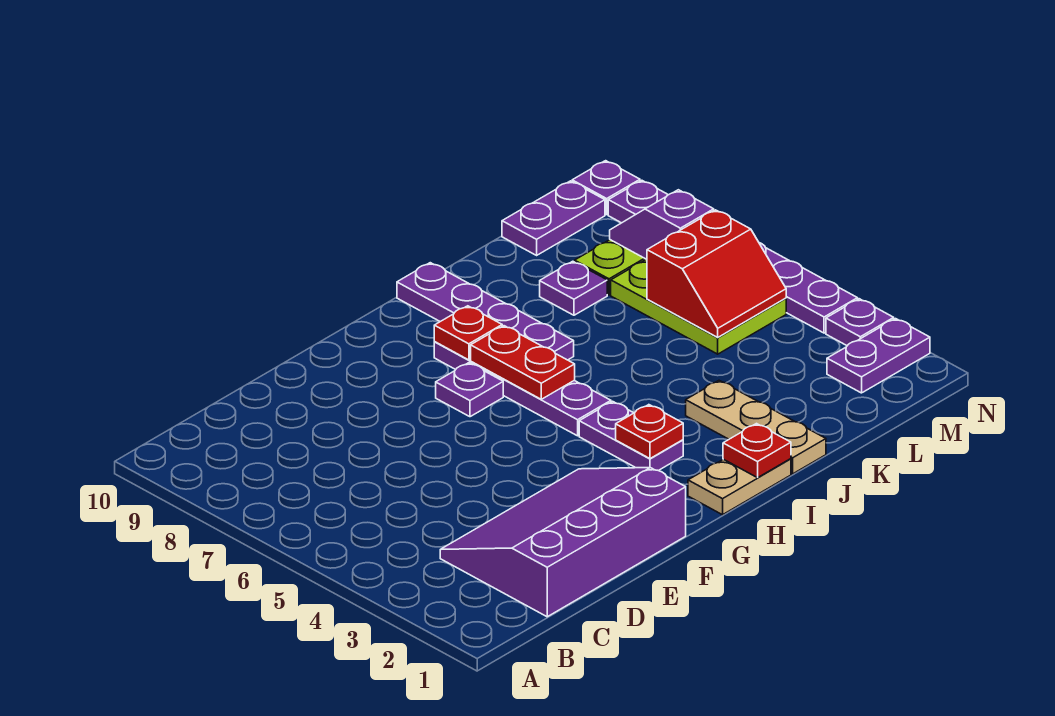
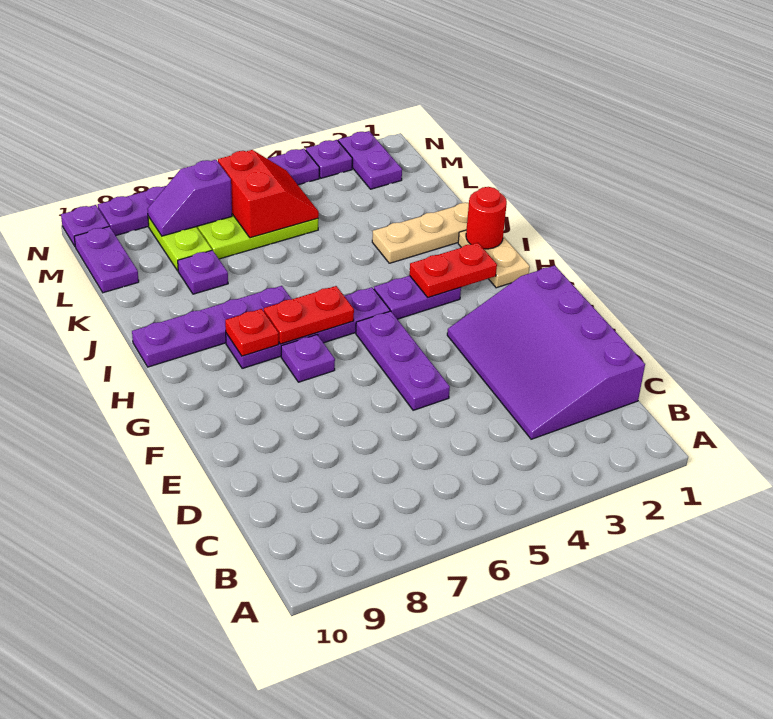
none -> purple 1x3 plate [356,311,450,410]
red 1x1 plate [616,405,683,459] -> red 1x2 plate [409,243,497,298]
red 1x1 plate [723,424,791,478] -> red 1x1 round brick [466,187,507,249]

